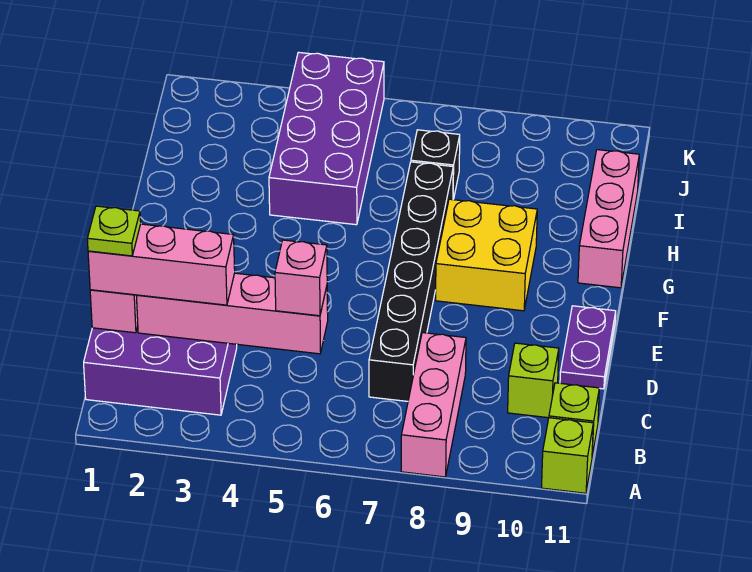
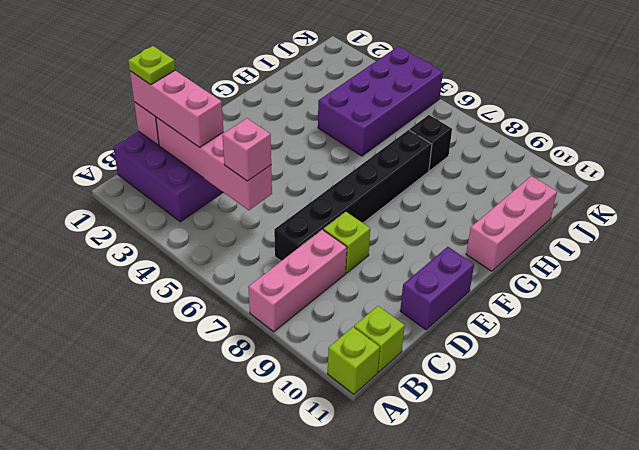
lime 1x1 brick [508,343,559,418] -> lime 1x1 brick moved to [324,212,370,273]
purple 1x2 plate [560,306,616,389] -> purple 1x2 brick [400,247,474,330]
yellow 2x2 brick [436,199,537,311] -> none

